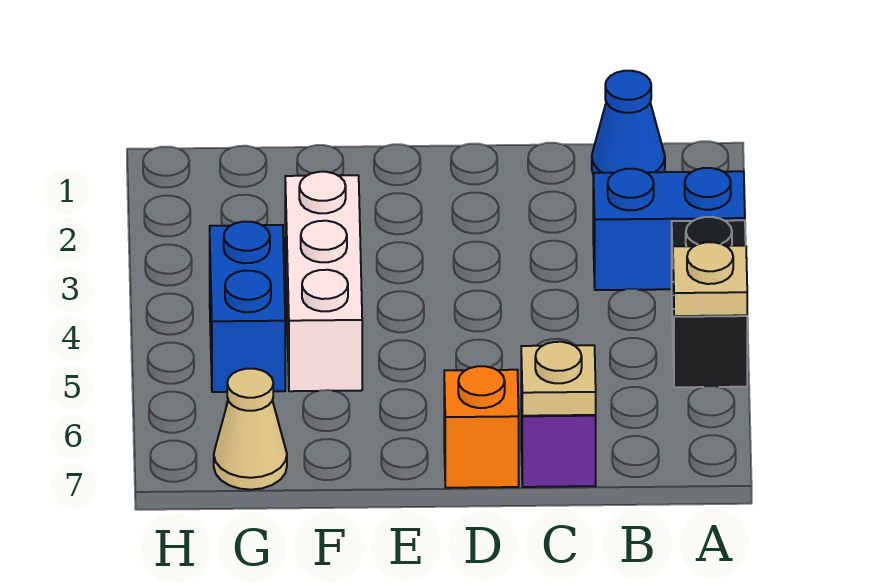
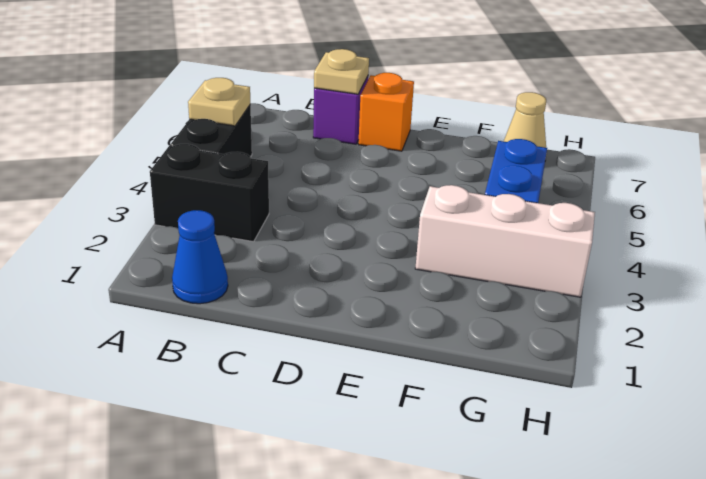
blue 1x2 brick [593,168,745,290] -> black 1x2 brick [150,144,269,242]
white 1x3 brick [285,172,362,391] -> white 1x3 brick turned to [415,185,595,297]

